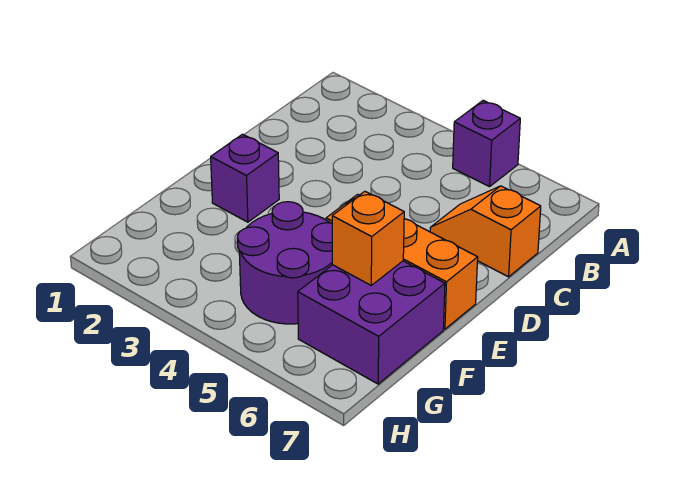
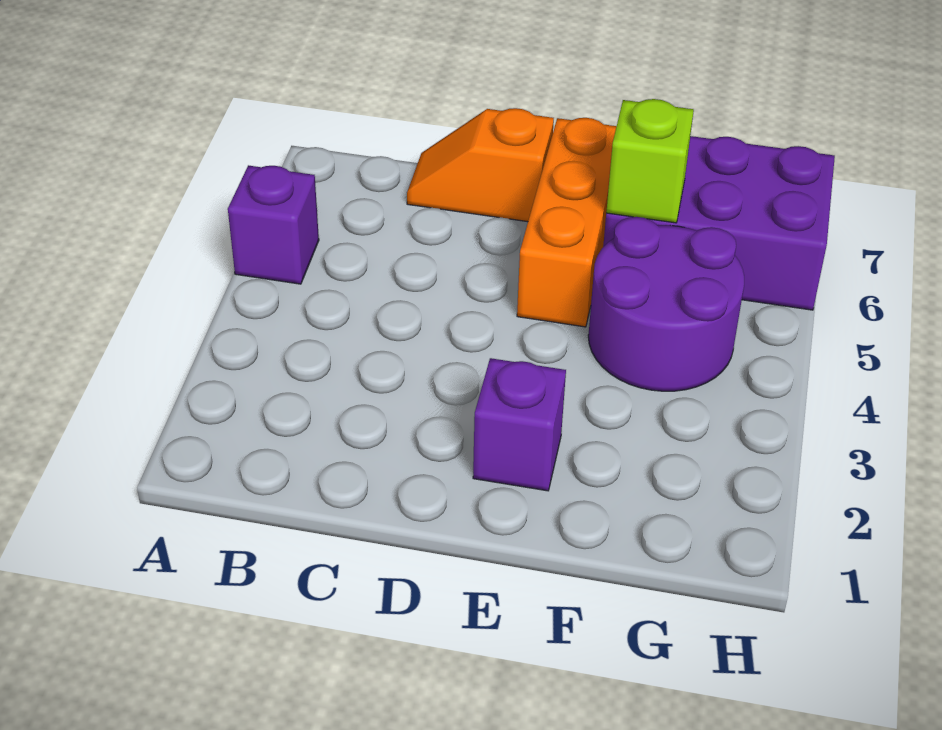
orange 1x2 slope [430,186,541,277] -> orange 1x2 slope turned to [407,108,554,222]
purple 2x2 brick [298,261,445,384] -> purple 2x3 brick [603,136,835,310]
orange 1x1 brick [332,191,404,285] -> lime 1x1 brick [606,99,694,223]

